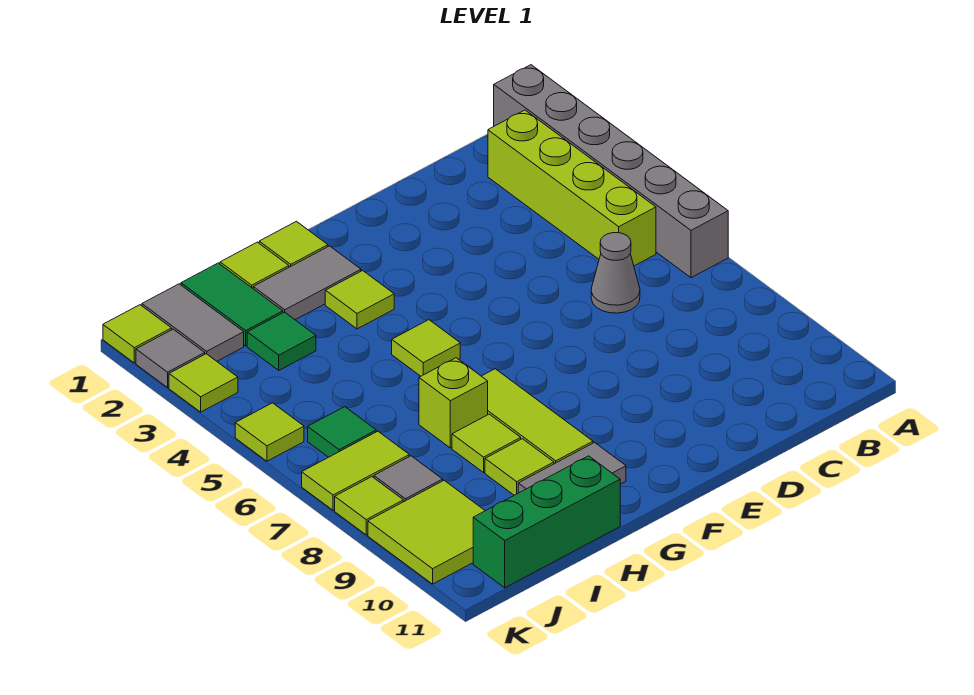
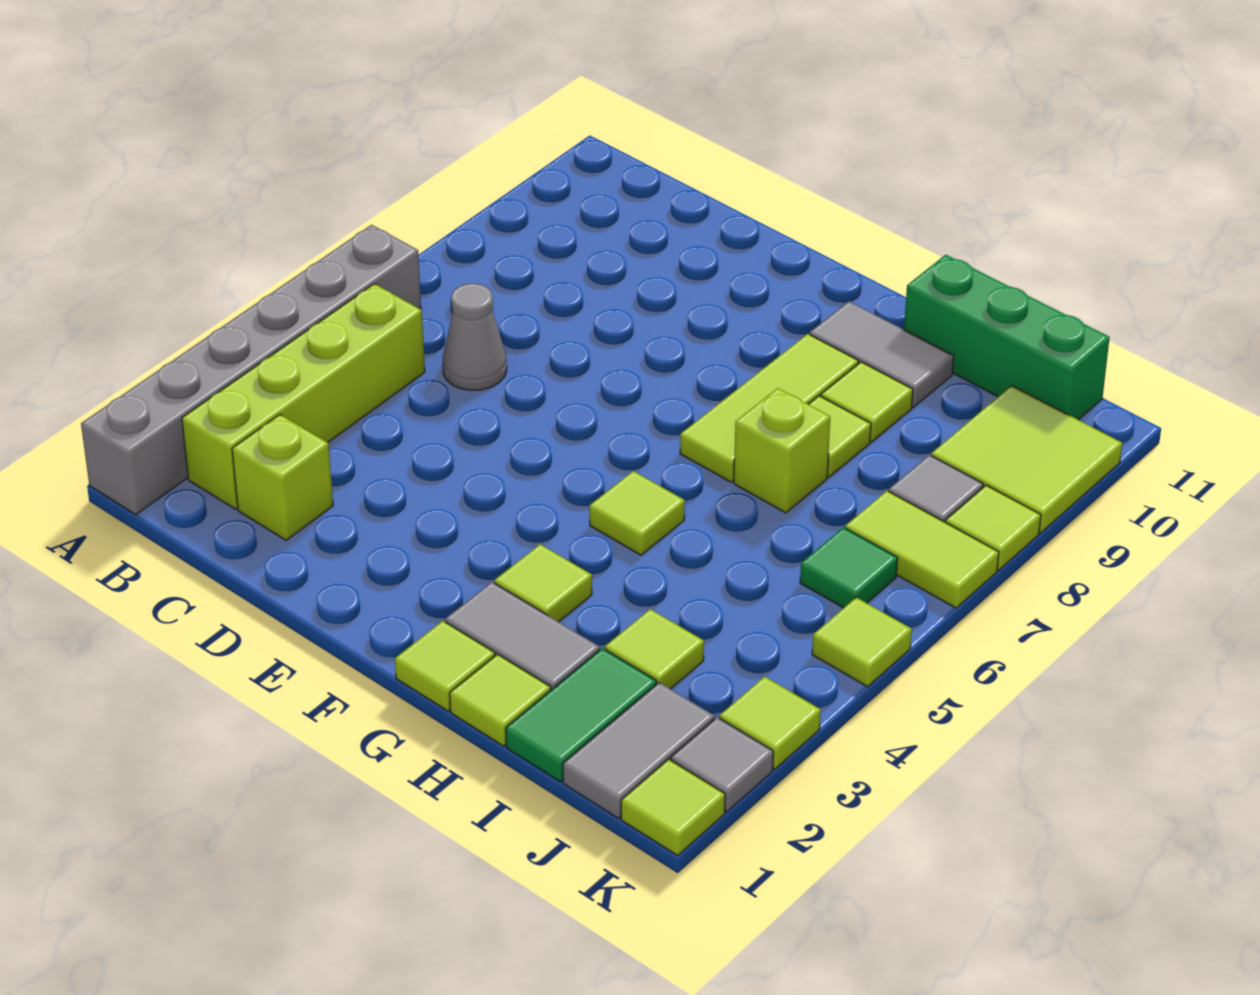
none -> lime 1x1 brick [232,415,333,540]
green 1x1 tile [247,312,316,370] -> lime 1x1 tile [605,609,704,689]

